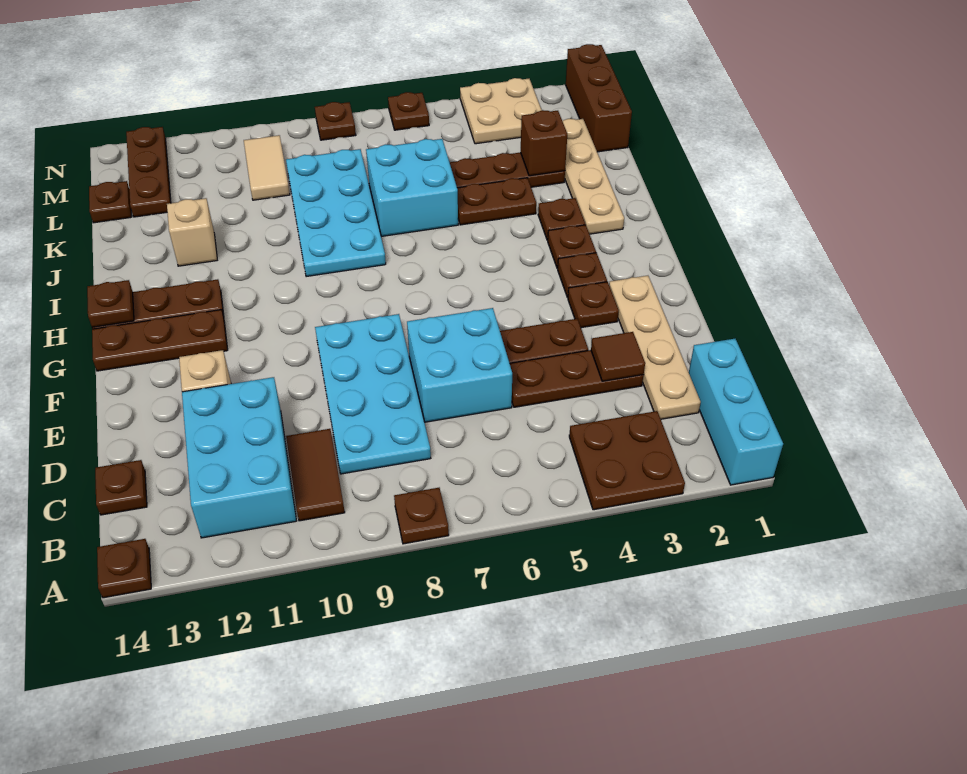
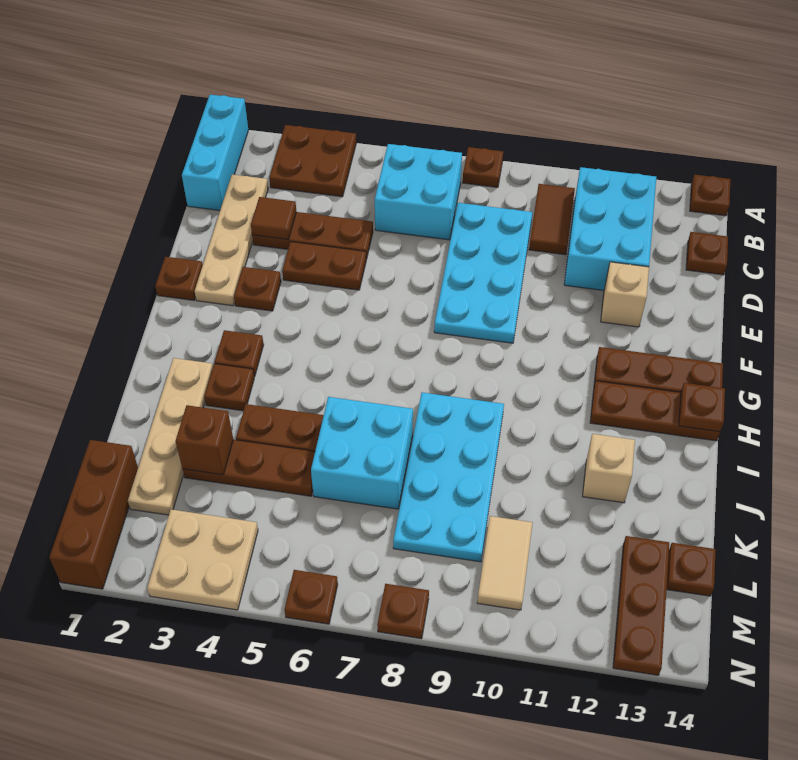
cyan 2x2 brick [407,308,512,422] -> cyan 2x2 brick moved to [375,144,462,240]
brown 1x1 plate [558,253,607,298] -> brown 1x1 plate moved to [155,257,203,300]

